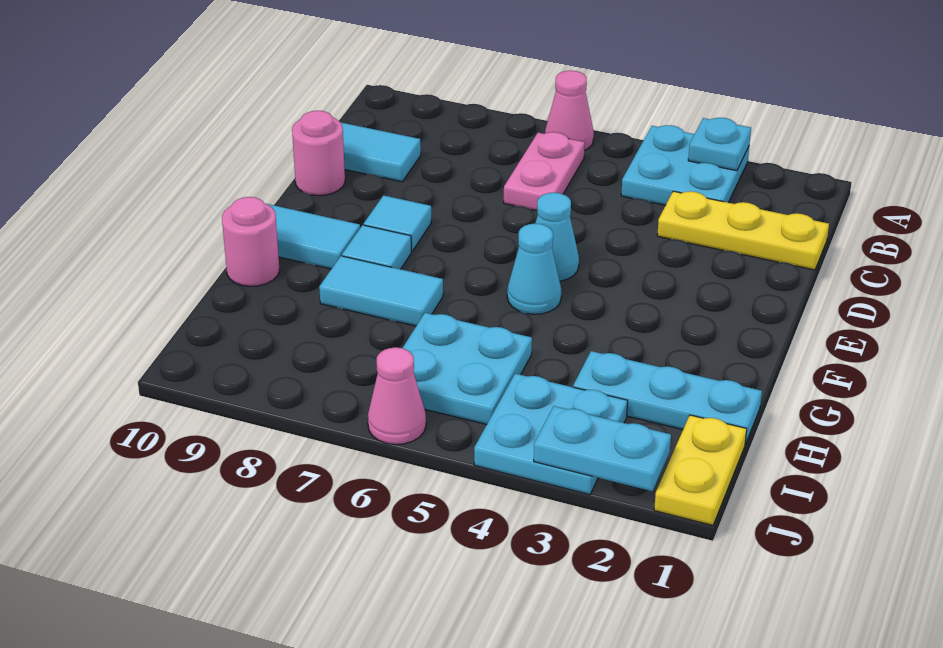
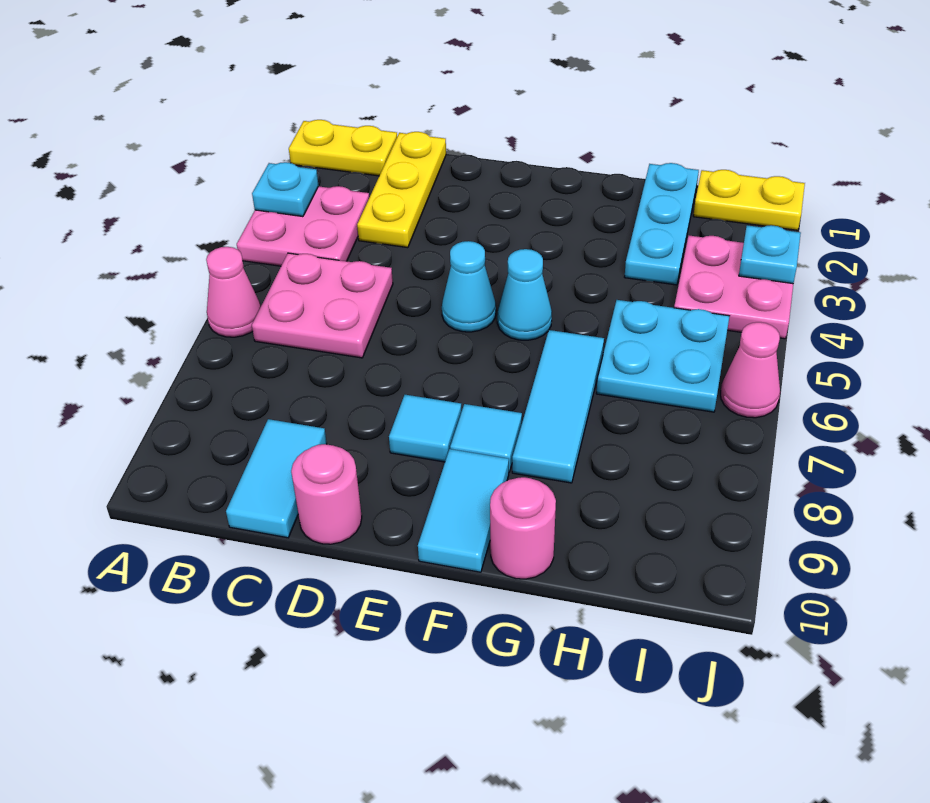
none -> yellow 1x2 plate [289,120,397,176]
cyan 2x2 plate [621,125,749,205] -> pink 2x2 plate [237,186,369,266]
pink 1x2 plate [504,132,585,211] -> pink 2x2 plate [252,253,393,358]
cyan 1x2 tile [319,256,443,326] -> cyan 1x3 tile [512,330,604,483]
cyan 2x2 plate [474,374,628,494] -> pink 2x2 plate [674,236,793,339]
cyan 1x2 plate [534,406,671,491] -> cyan 1x1 plate [739,225,801,284]

